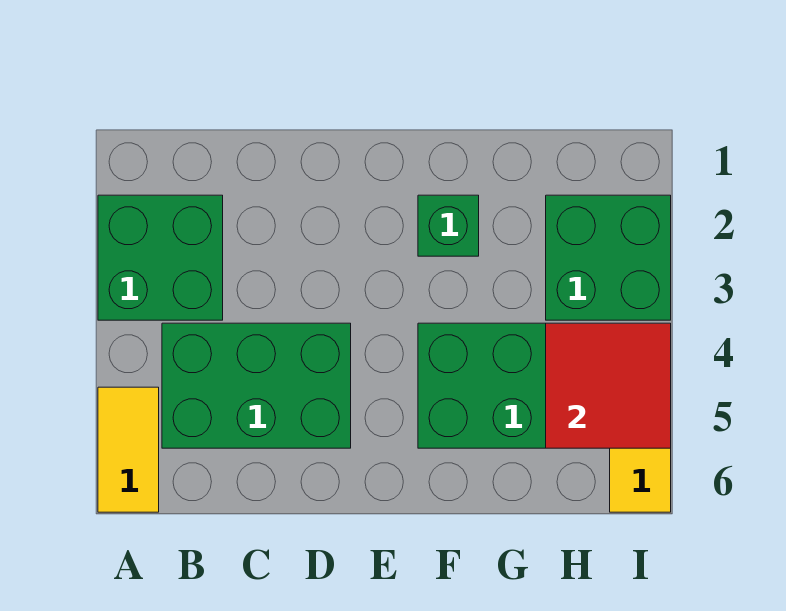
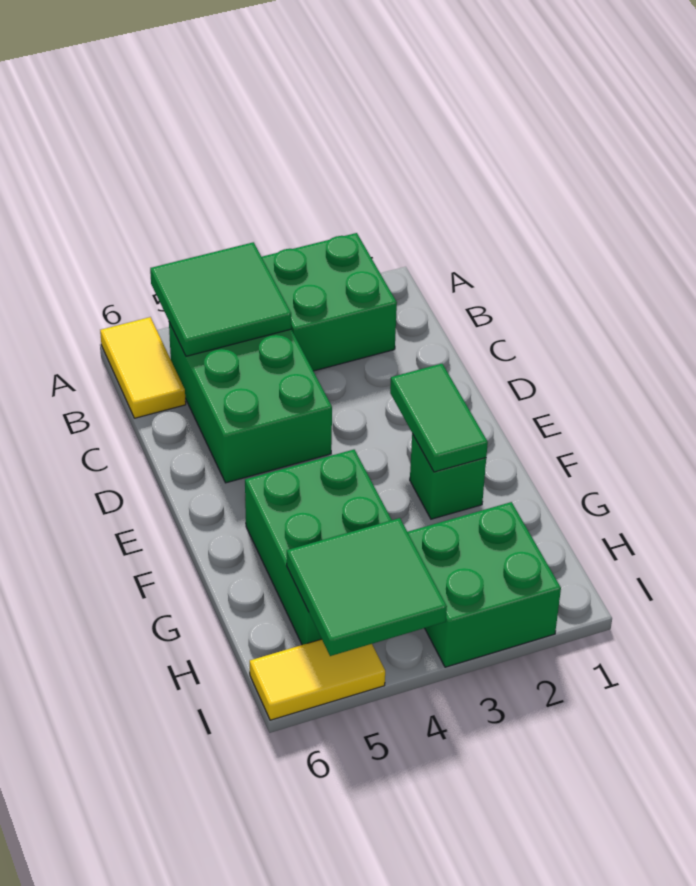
none -> green 2x2 tile [150,242,291,356]
yellow 1x2 tile [98,387,159,512] -> yellow 1x2 tile turned to [100,317,186,418]
none -> green 1x2 tile [390,364,488,472]
red 2x2 tile [546,323,671,448] -> green 2x2 tile [287,518,447,656]

